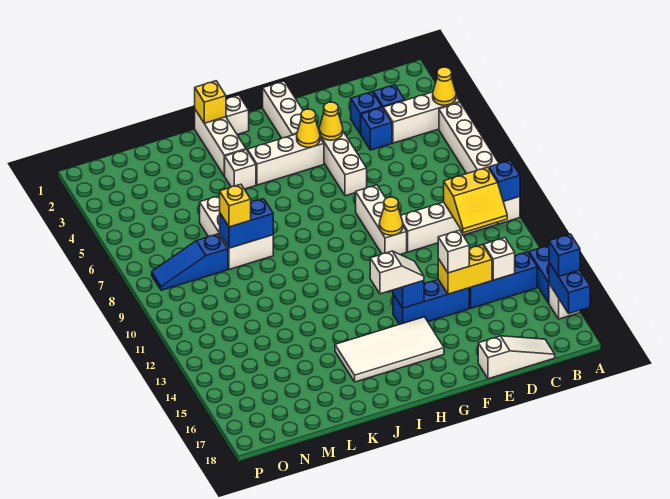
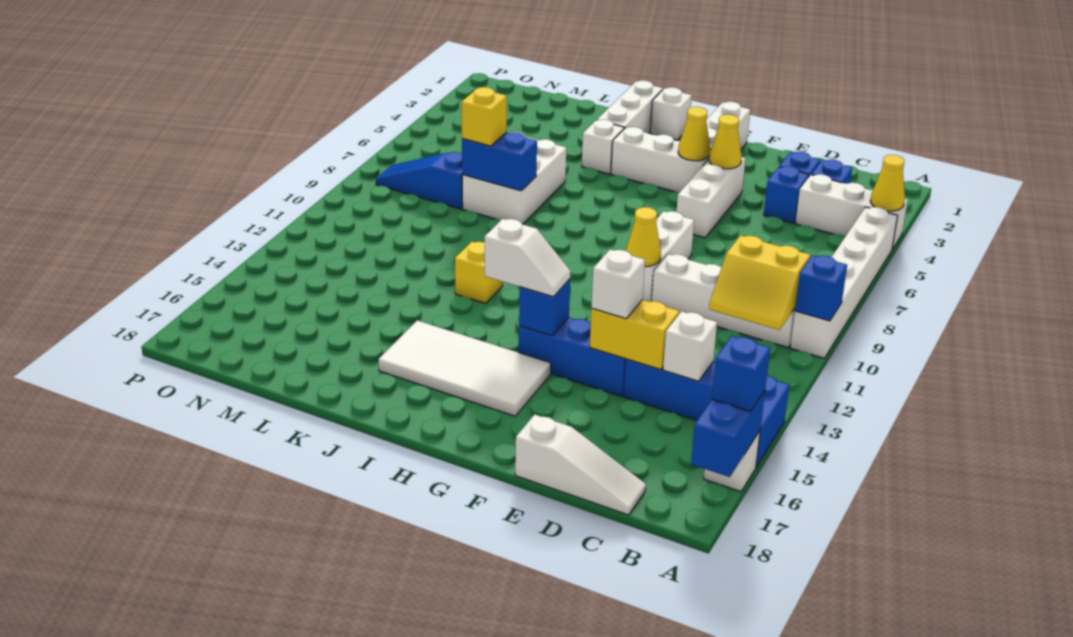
yellow 1x1 brick [195,81,226,123] -> yellow 1x1 brick moved to [455,242,502,303]

